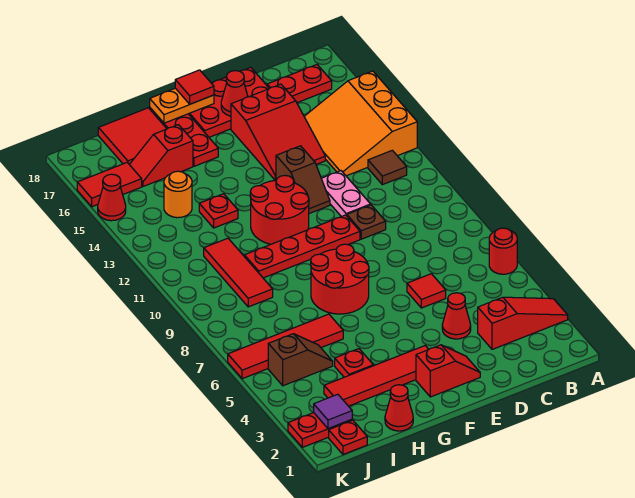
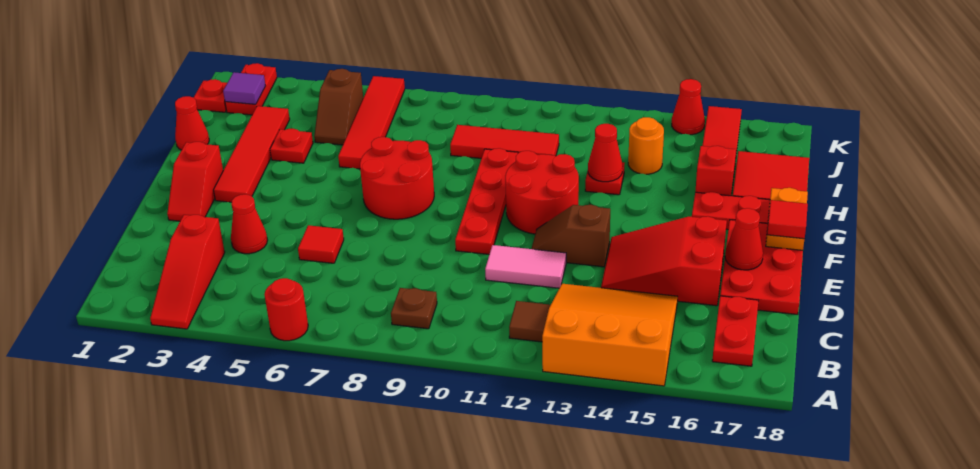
brown 1x1 plate [347,205,386,239] -> brown 1x1 plate moved to [391,288,437,329]
pink 1x2 plate [321,171,371,217] -> pink 1x2 tile [485,245,566,288]
none -> red 1x1 cone [588,124,623,182]

